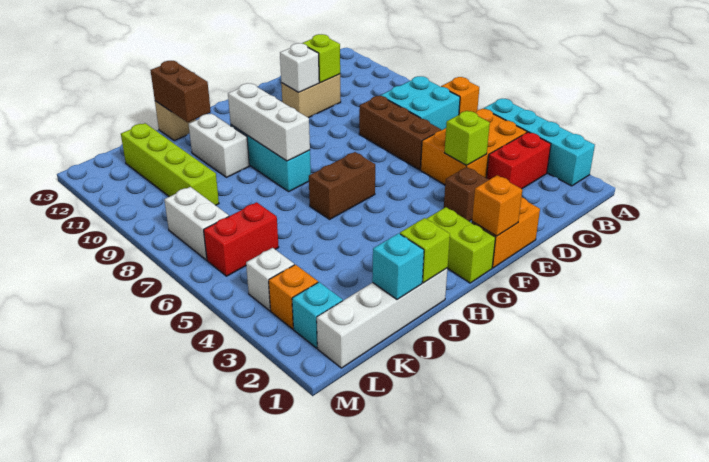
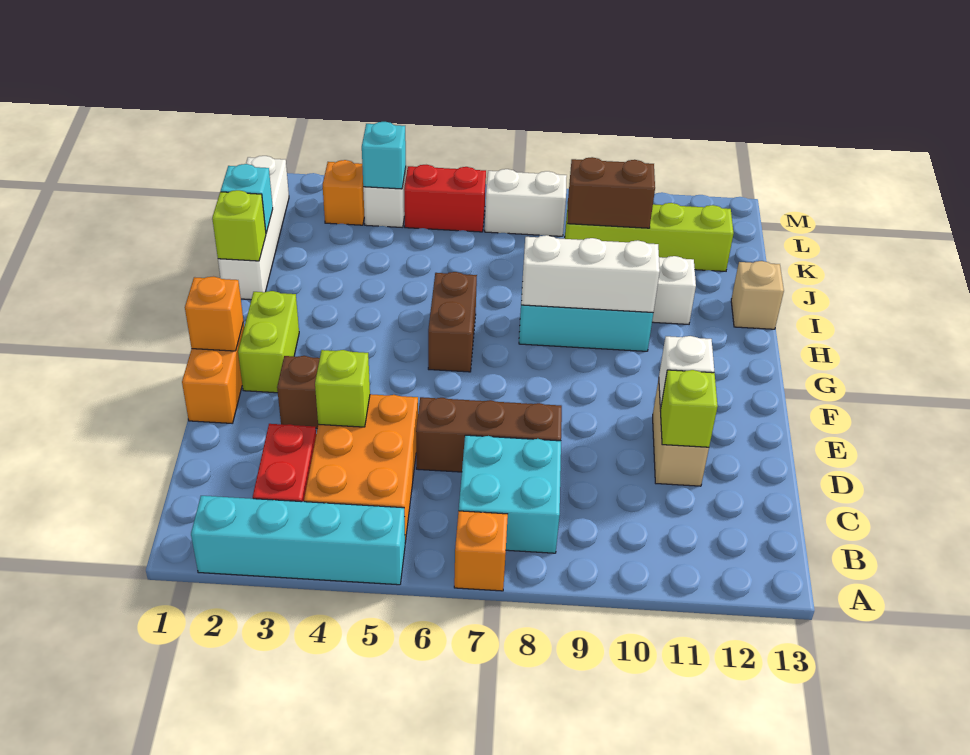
lime 1x2 brick [427,207,495,283] -> lime 1x2 brick turned to [238,291,299,393]
brown 1x2 brick [150,61,211,122] -> brown 1x2 brick moved to [568,157,655,228]
red 1x2 brick [204,202,279,276] -> red 1x2 brick turned to [404,165,486,232]
cyan 1x1 brick [292,282,343,348] -> cyan 1x1 brick moved to [362,122,406,189]

